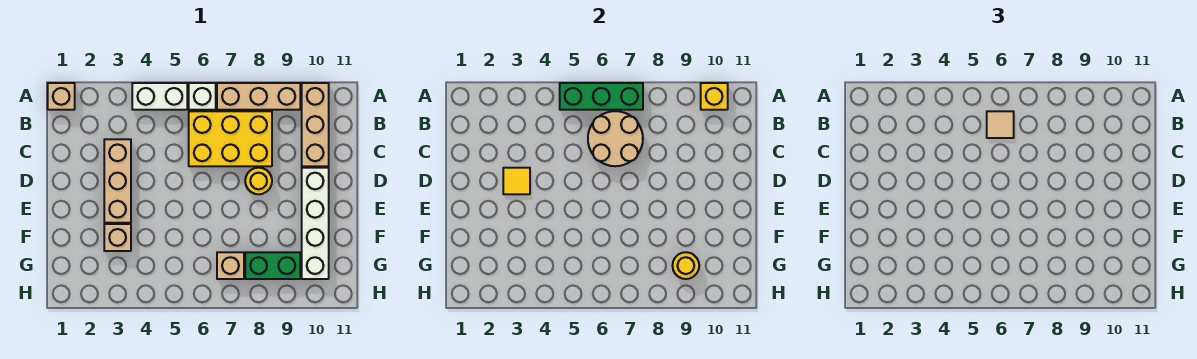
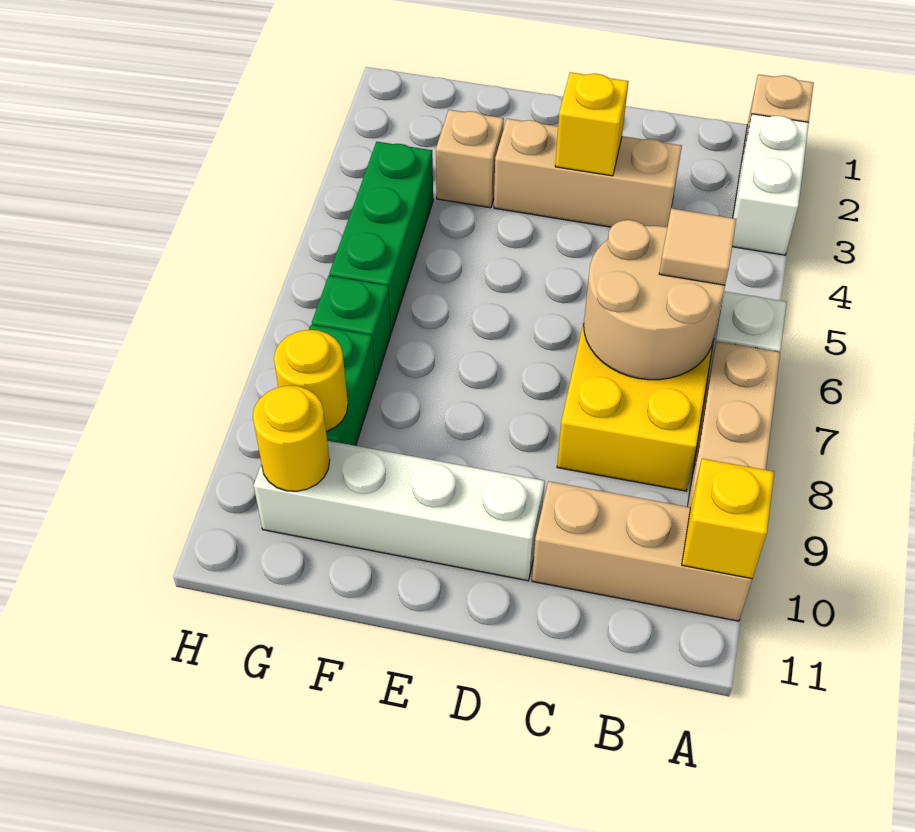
white 1x2 brick [132,83,187,110] -> white 1x2 brick moved to [732,114,809,255]
green 1x3 brick [560,83,643,110] -> green 1x3 brick moved to [329,142,433,332]
yellow 1x1 tile [503,168,530,194] -> yellow 1x1 brick [555,72,628,176]
yellow 1x1 round brick [245,168,272,194] -> yellow 1x1 round brick moved to [253,386,330,491]
tan 1x1 brick [217,252,244,279] -> green 1x1 brick [312,276,391,380]

